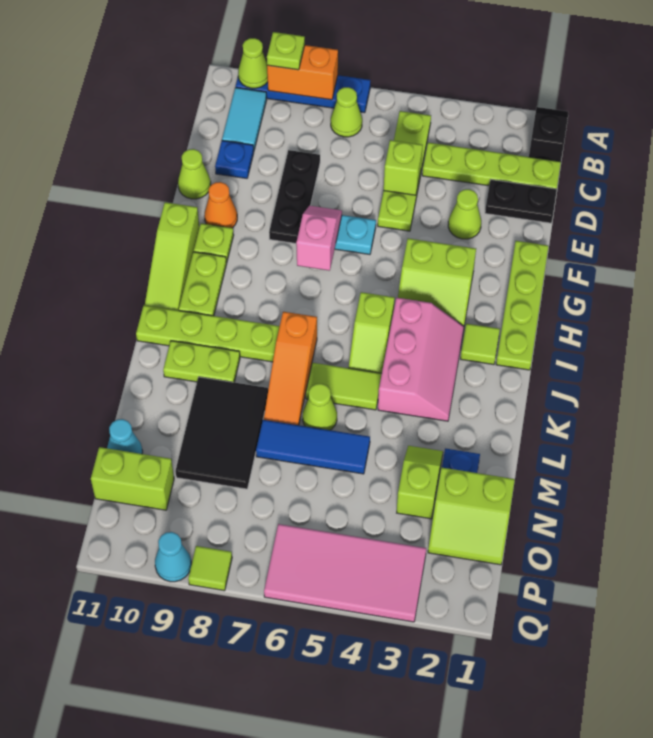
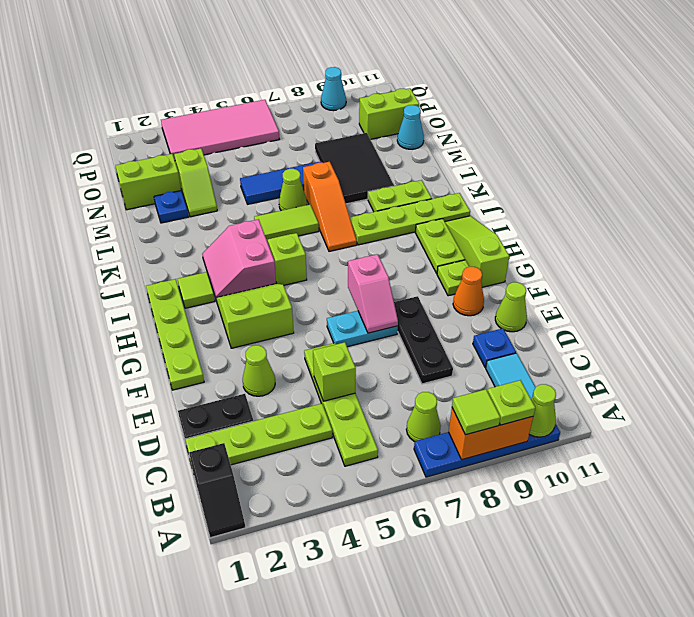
pink 2x3 slope [378,298,464,421] -> pink 2x2 slope [202,219,276,298]
orange 1x3 slope [264,312,317,425] -> orange 1x3 slope turned to [303,162,357,251]
lime 1x1 tile [188,546,232,591] -> lime 1x1 tile moved to [452,389,500,435]

